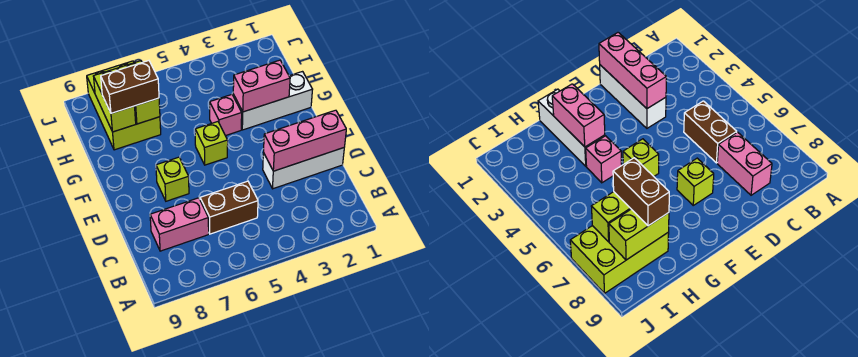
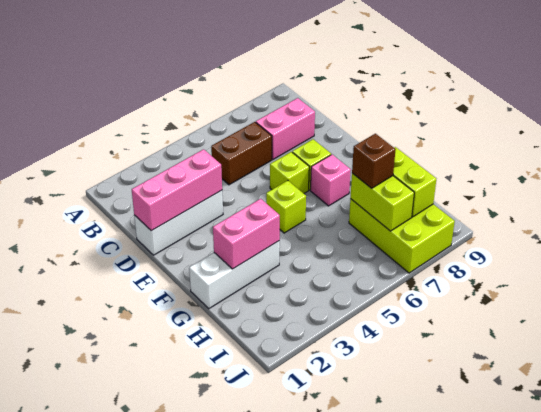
none -> lime 1x1 brick [270,152,309,193]
pink 1x1 brick [210,95,242,136] -> pink 1x1 brick moved to [311,155,351,206]
brown 1x2 brick [101,61,159,113] -> brown 1x1 brick [352,134,396,188]

